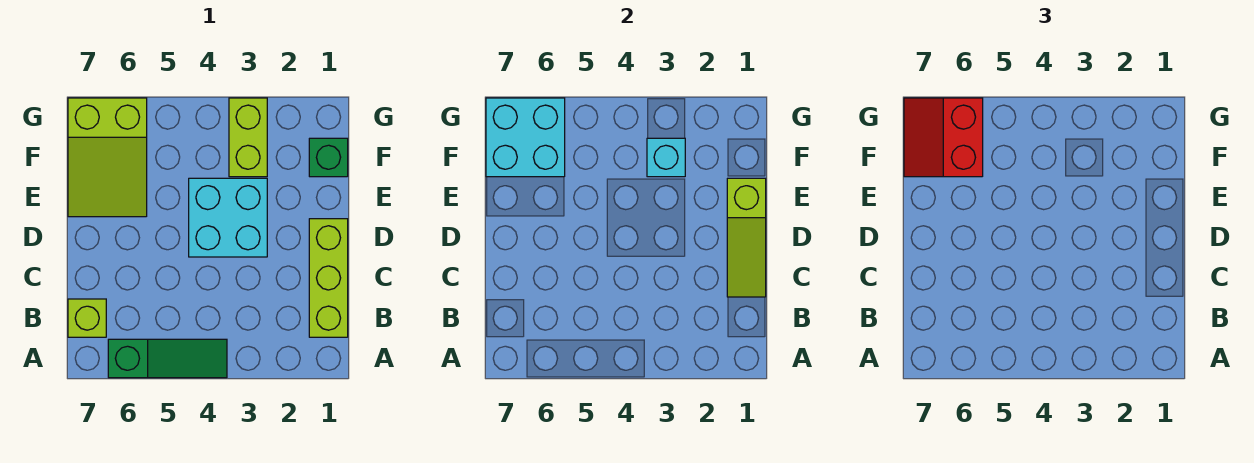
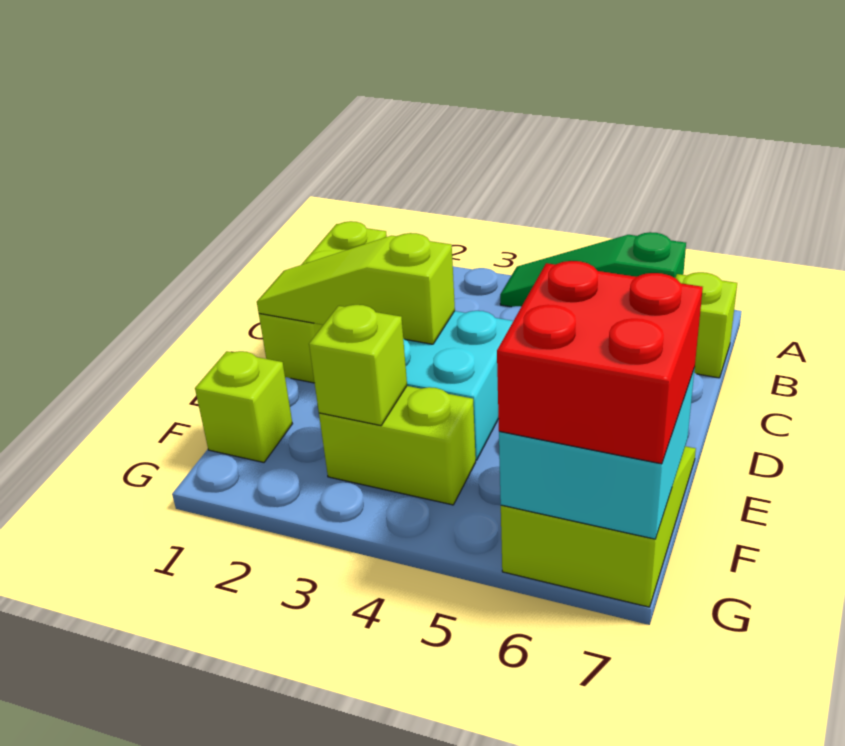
lime 1x3 slope [727,178,766,297] -> lime 1x3 slope turned to [257,233,455,344]
green 1x1 brick [309,138,348,177] -> lime 1x1 brick [195,351,292,462]
lime 1x2 brick [229,98,267,177] -> lime 1x2 brick turned to [319,386,476,505]
cyan 1x1 brick [647,138,685,177] -> lime 1x1 brick [309,305,407,426]
red 2x2 slope [904,98,983,177] -> red 2x2 brick [497,261,703,464]

